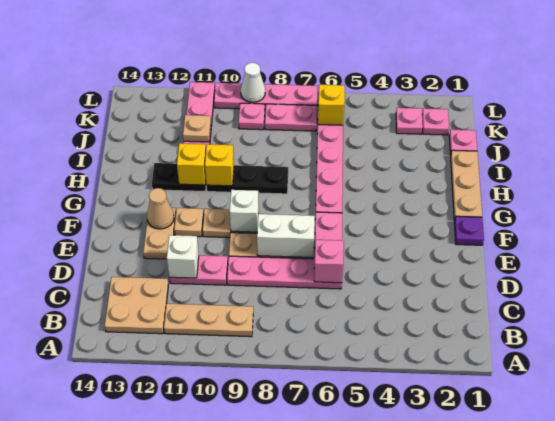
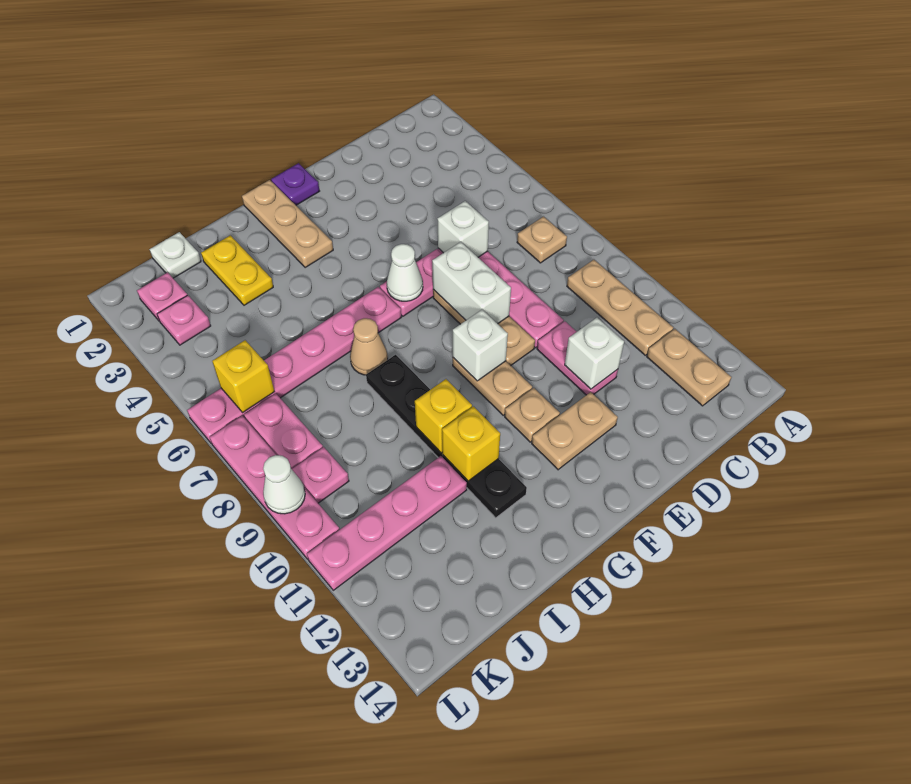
tan 2x2 plate [105,277,169,334] -> tan 1x2 plate [647,329,731,406]
pink 1x1 brick [314,240,344,283] -> white 1x1 brick [437,201,489,257]
none -> white 1x1 cone [387,244,423,301]
tan 1x1 cone [147,188,174,229] -> tan 1x1 cone moved to [350,318,388,375]
tan 1x3 plate [451,150,482,220] -> tan 1x3 plate turned to [242,180,333,268]
none -> yellow 1x2 plate [201,235,273,305]
pink 1x1 plate [449,130,477,155] -> white 1x1 plate [150,232,201,278]
tan 1x1 plate [183,115,211,142] -> tan 1x1 plate moved to [517,217,567,263]

